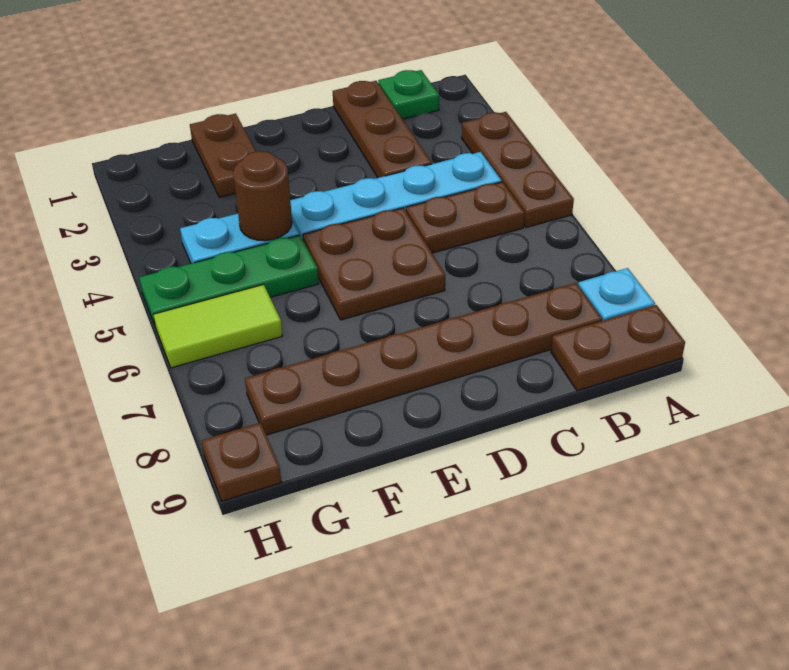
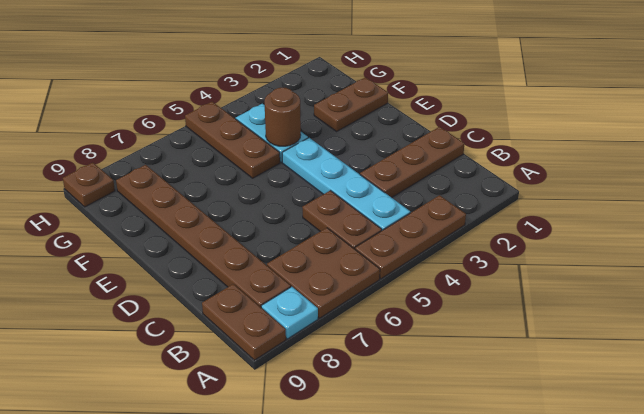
green 1x1 plate [378,70,439,119] -> none
brown 2x2 plate [303,208,445,320] -> brown 2x2 plate moved to [267,228,380,318]
green 1x3 plate [139,235,319,327] -> brown 1x3 plate [185,102,280,178]
lime 1x2 tile [153,285,282,368] -> none

